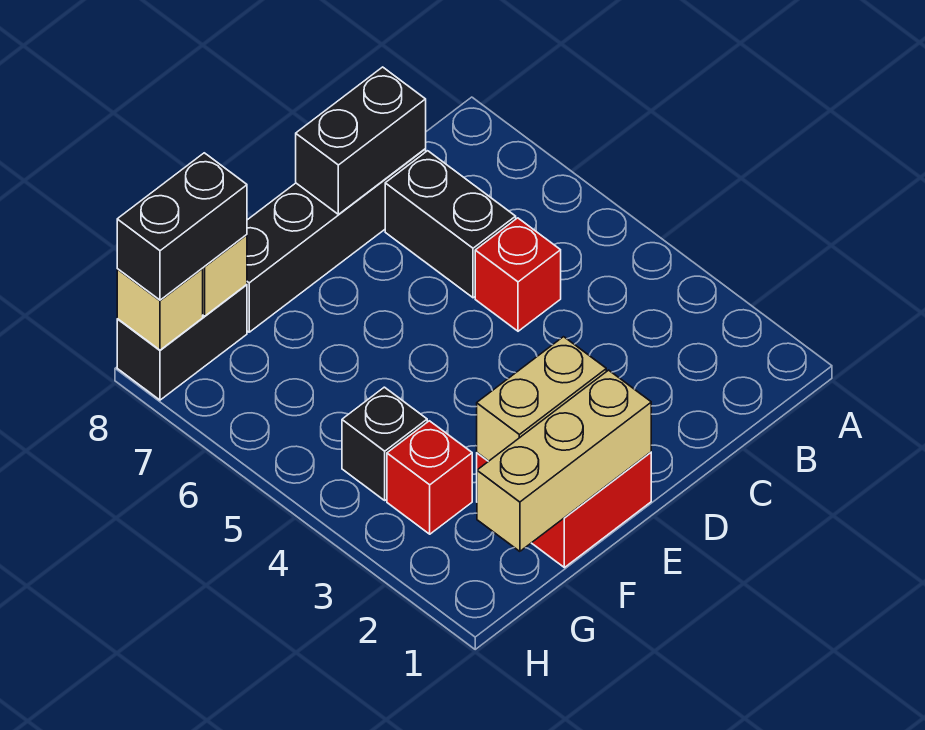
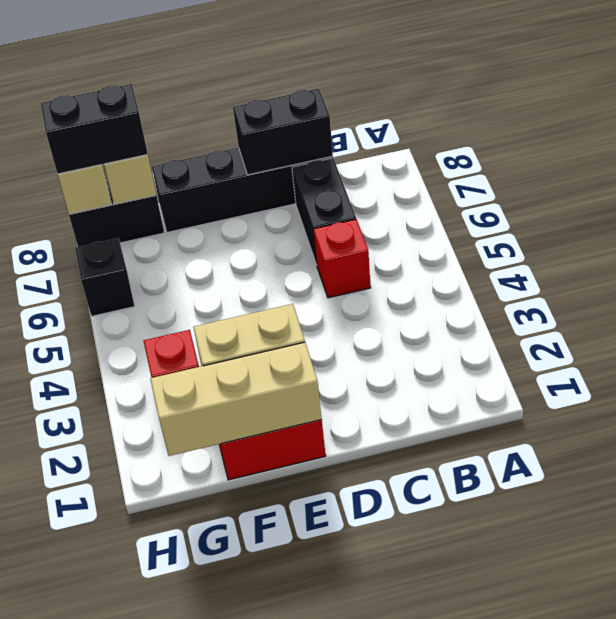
black 1x1 brick [342,387,427,500] -> black 1x1 brick moved to [75,238,135,316]

